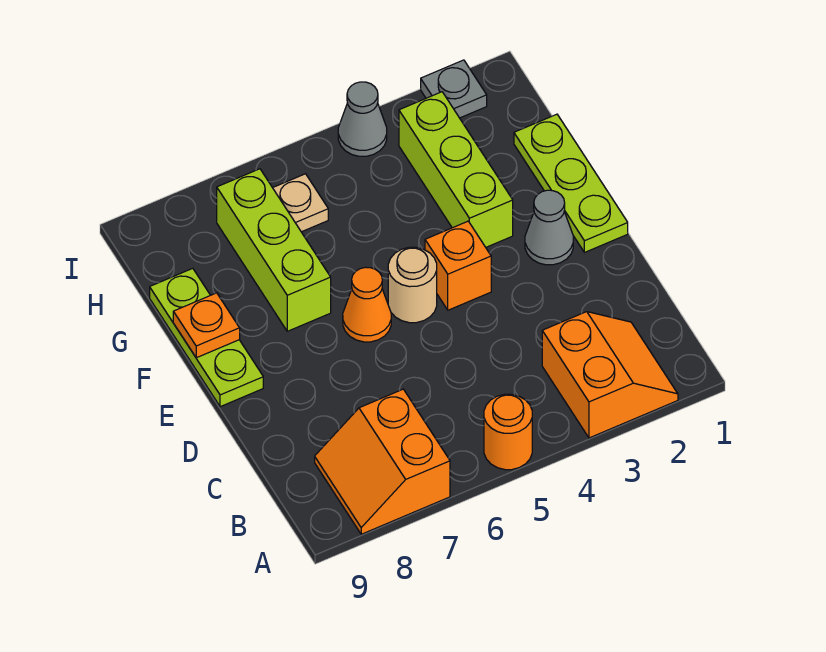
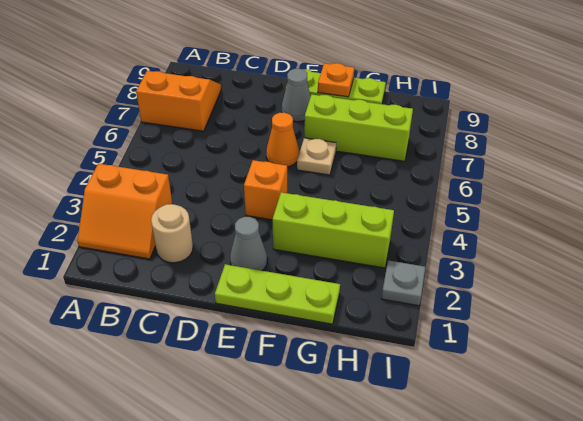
orange 1x1 round brick [484,394,532,470] -> none
tan 1x1 round brick [388,247,437,323] -> tan 1x1 round brick moved to [151,204,193,263]
tan 1x1 plate [273,174,328,232] -> tan 1x1 plate moved to [297,138,336,175]
grey 1x1 cone [338,82,387,156] -> grey 1x1 cone moved to [282,69,311,122]

